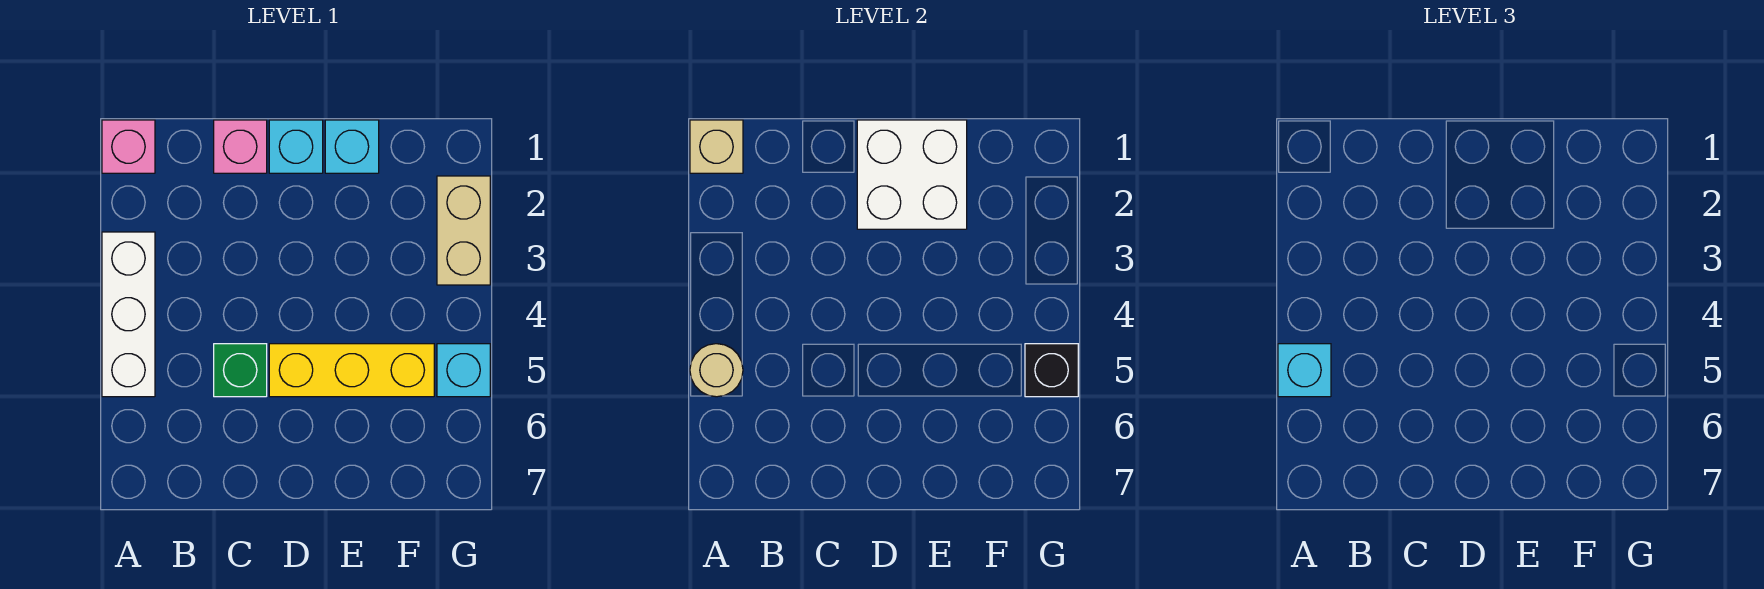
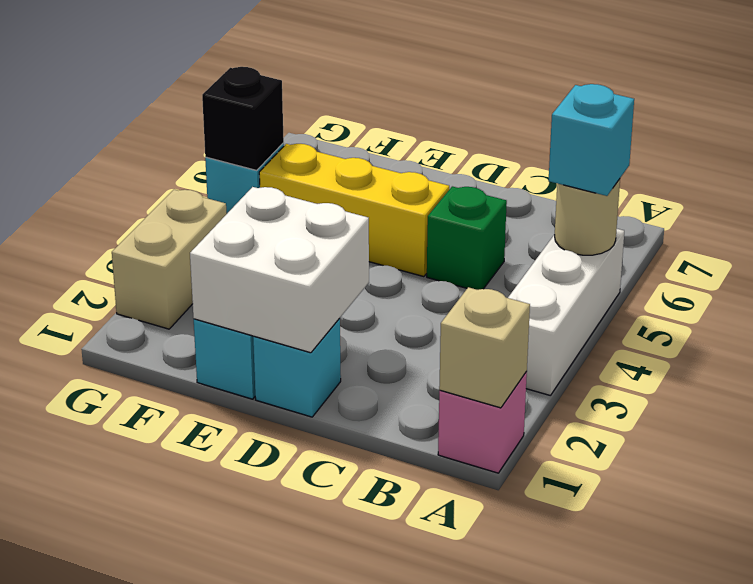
pink 1x1 brick [214,120,267,173] -> none

